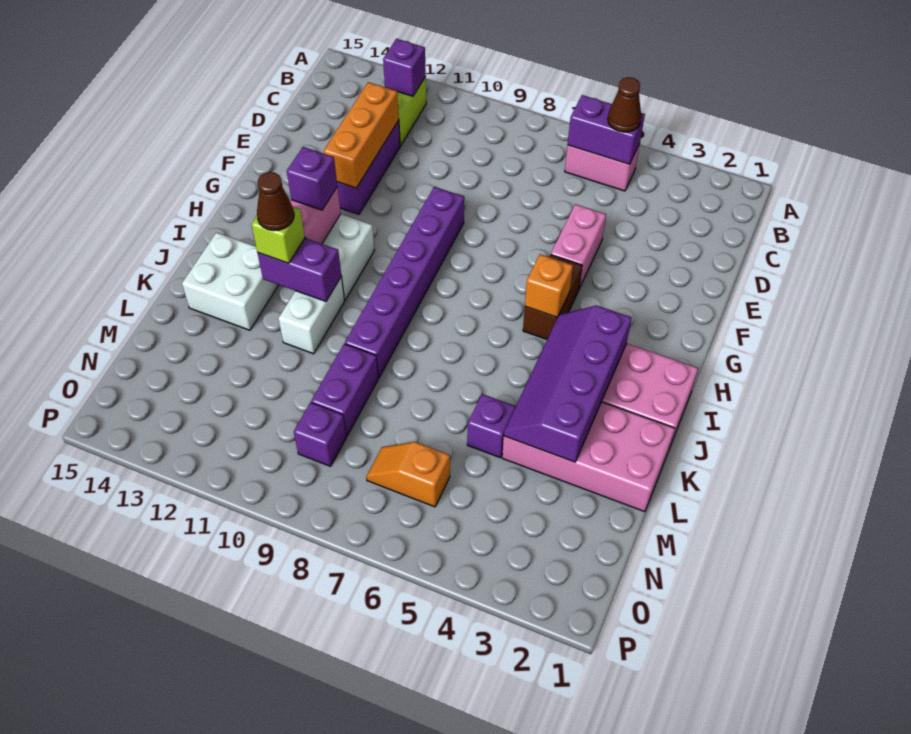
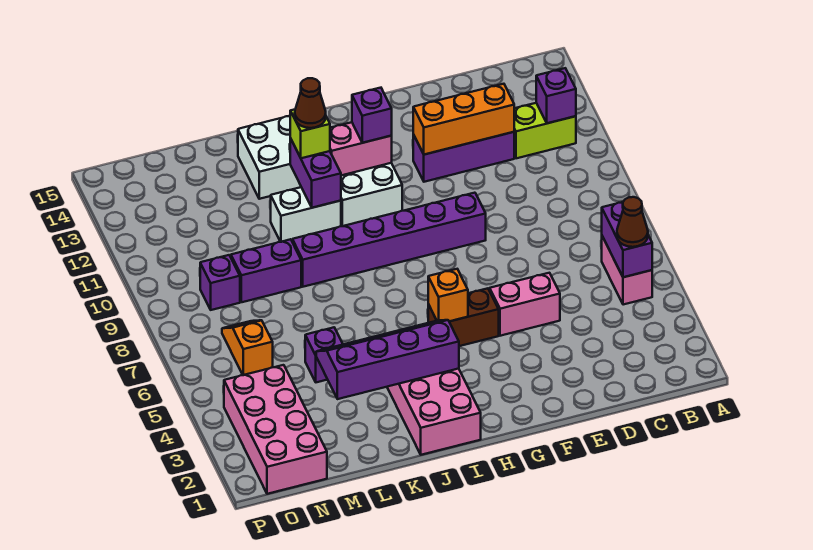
pink 2x4 brick [502,402,675,512] -> pink 2x4 brick moved to [224,365,327,494]

